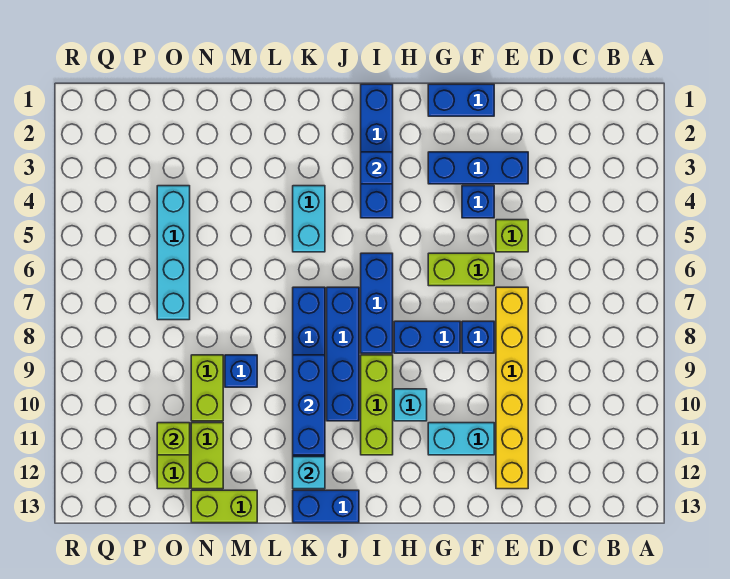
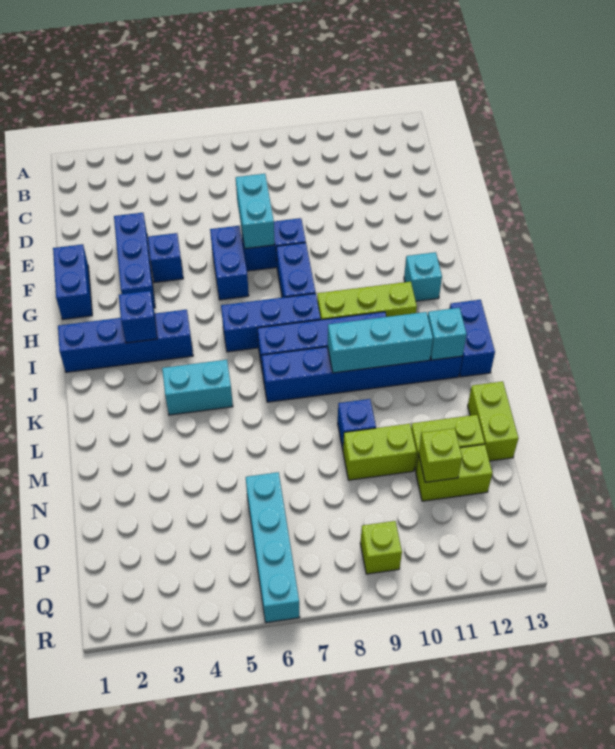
lime 1x1 brick [496,220,528,252] -> lime 1x1 brick moved to [360,521,402,574]
yellow 1x6 brick [496,287,528,489] -> none
lime 1x2 brick [428,253,494,286] -> blue 1x2 brick [210,226,249,300]
blue 1x1 brick [462,321,494,353] -> blue 1x2 brick [241,218,306,271]
cyan 1x2 brick [428,423,494,455] -> cyan 1x2 brick moved to [236,174,275,249]
cyan 1x1 brick [394,389,427,421] -> cyan 1x1 brick moved to [404,252,442,301]
blue 1x3 brick [293,355,325,455] -> cyan 1x3 brick [328,312,433,373]
cyan 1x4 brick [157,186,190,320] -> cyan 1x4 brick turned to [246,472,300,623]

